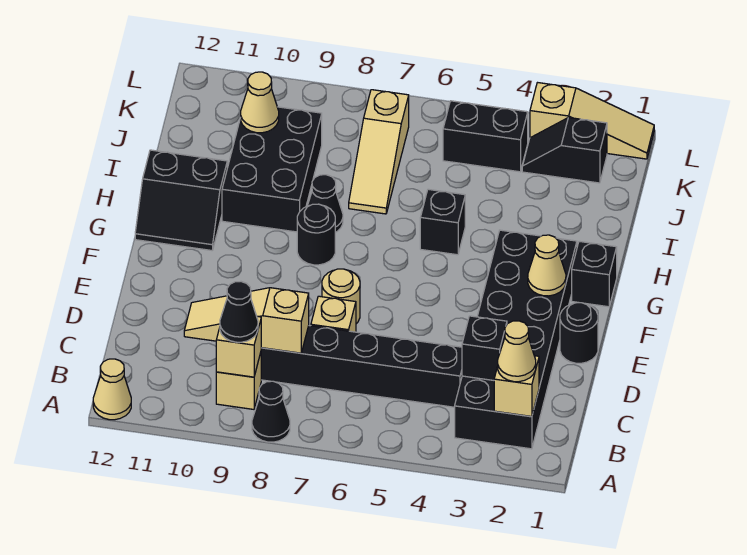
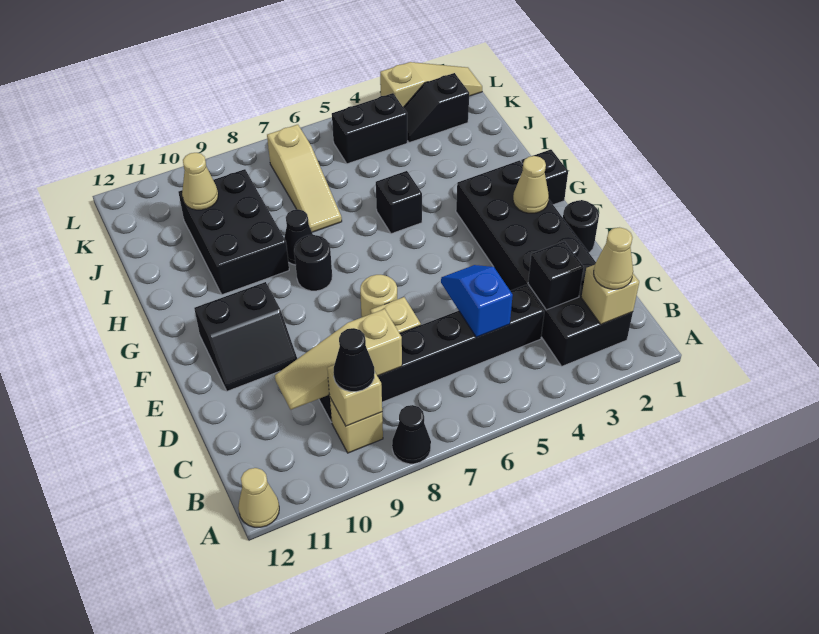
none -> blue 1x2 slope [441,265,513,337]
black 2x2 slope [135,150,227,250] -> black 2x2 slope moved to [194,282,297,391]

